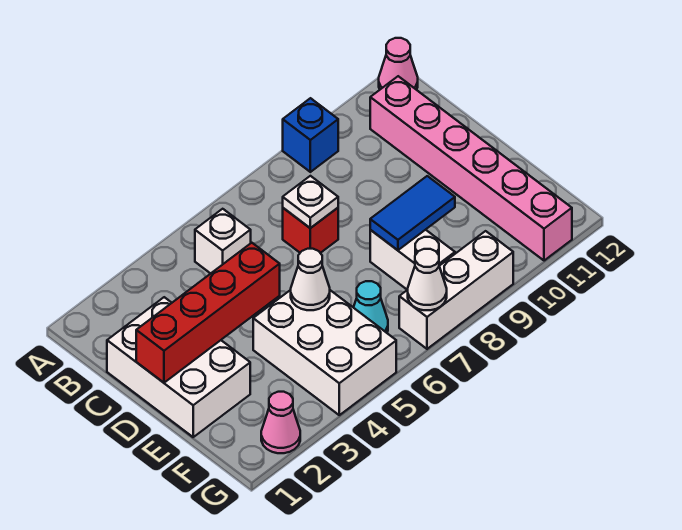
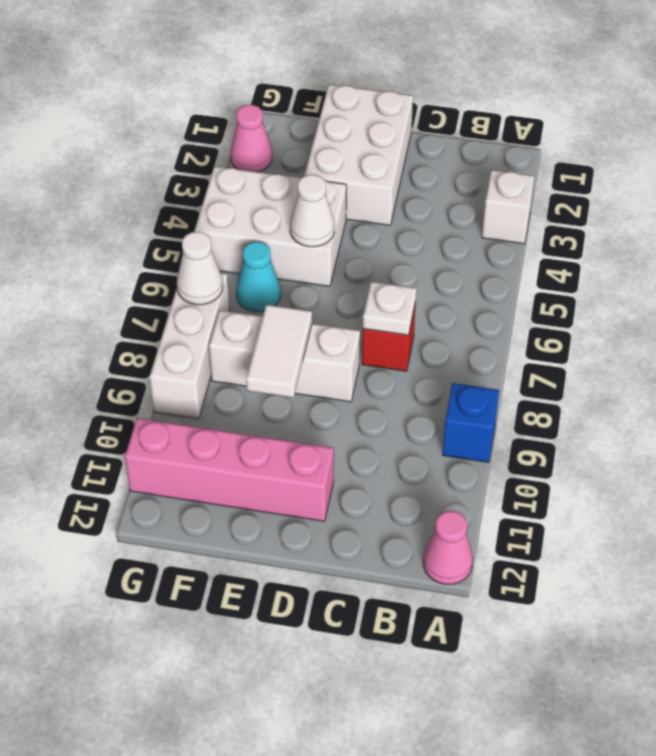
white 1x1 brick [195,209,251,274] -> white 1x1 brick moved to [482,170,534,244]
pink 1x6 brick [370,76,572,261] -> pink 1x4 brick [125,418,334,521]
white 2x3 brick [107,297,250,437] -> white 2x3 brick turned to [304,85,413,225]
red 1x4 brick [136,243,280,383] -> none
white 1x2 brick [370,230,455,290] -> white 1x3 brick [209,310,360,402]
blue 1x2 tile [370,176,455,250] -> white 1x2 tile [246,305,312,398]

